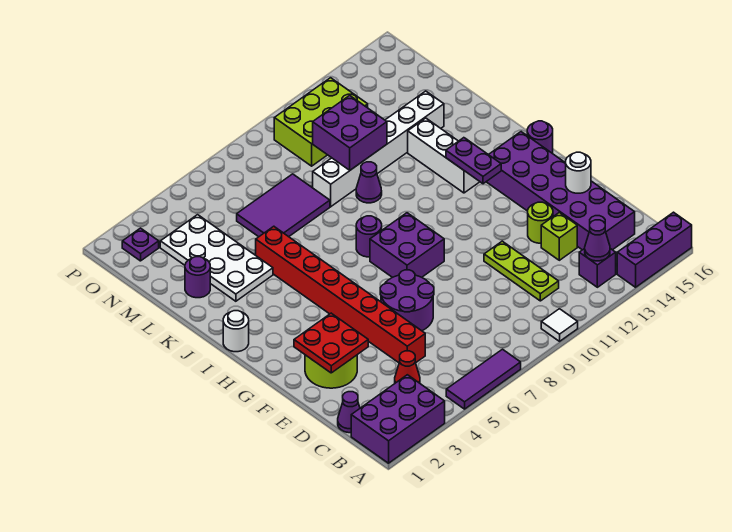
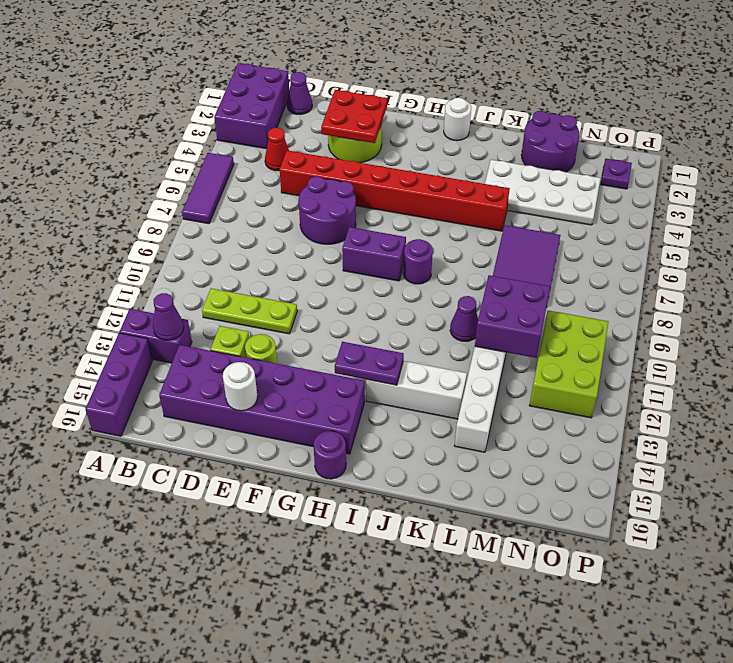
white 1x1 tile [541,309,578,341] -> none
purple 1x1 brick [579,249,616,287] -> purple 1x2 brick [119,309,192,363]
purple 2x2 brick [370,213,444,277] -> purple 1x2 brick [342,227,406,281]
purple 1x1 round brick [185,257,210,298] -> purple 2x2 round brick [521,111,579,172]

